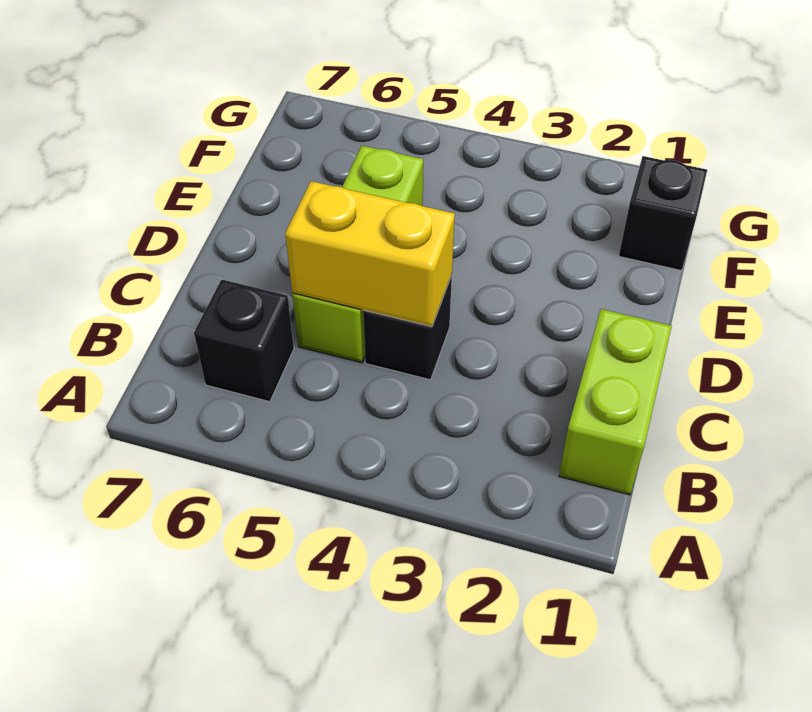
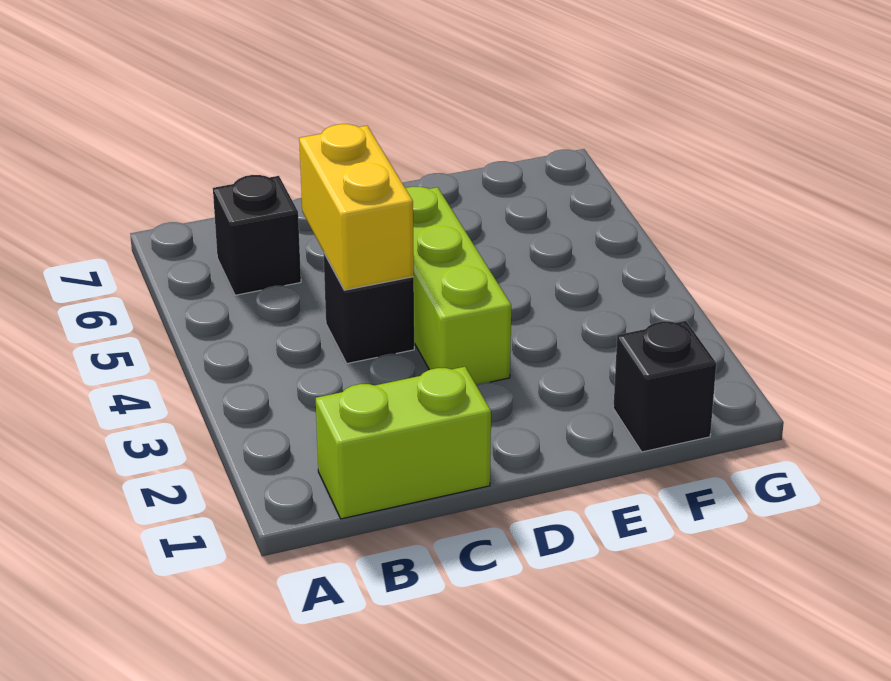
lime 1x3 brick [292,146,423,363] -> lime 1x3 brick turned to [405,187,511,385]

